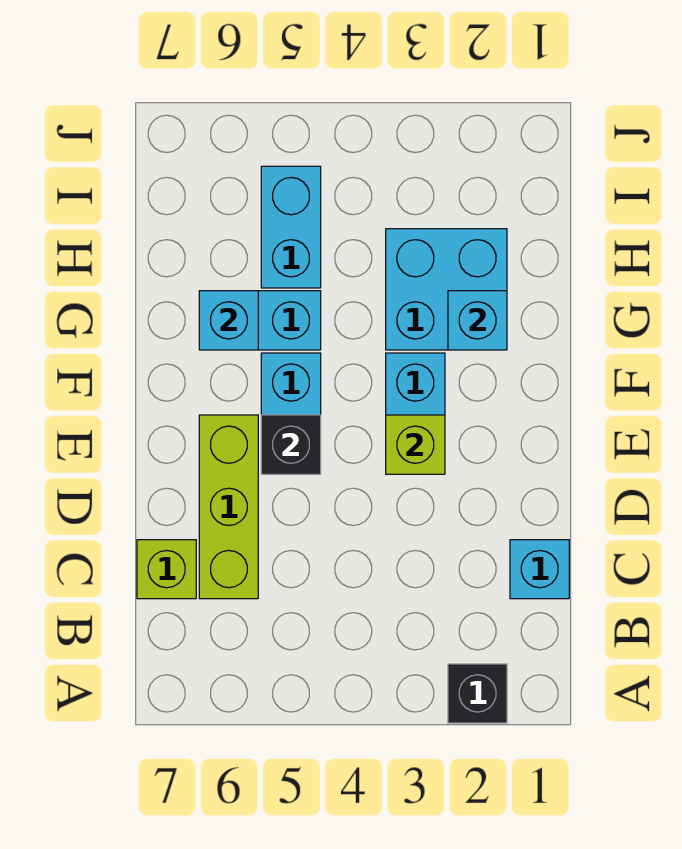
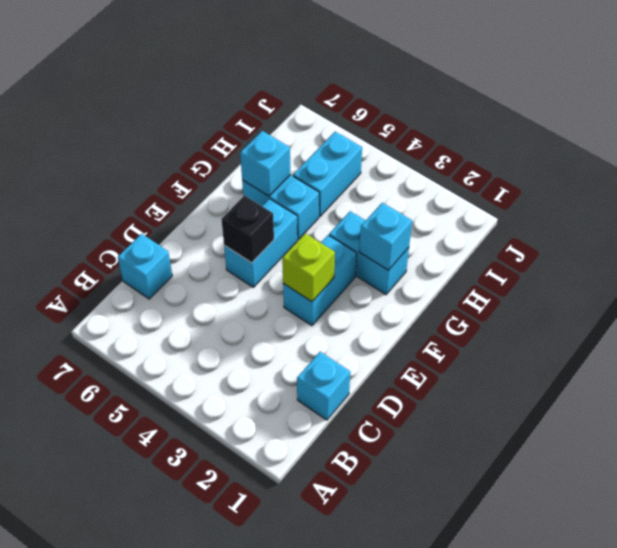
black 1x1 brick [448,664,507,723] -> none
lime 1x3 brick [199,415,258,599] -> none
lime 1x1 brick [137,540,196,599] -> cyan 1x1 brick [118,234,172,299]
cyan 2x2 brick [386,229,507,350] -> cyan 1x2 brick [329,211,409,294]

